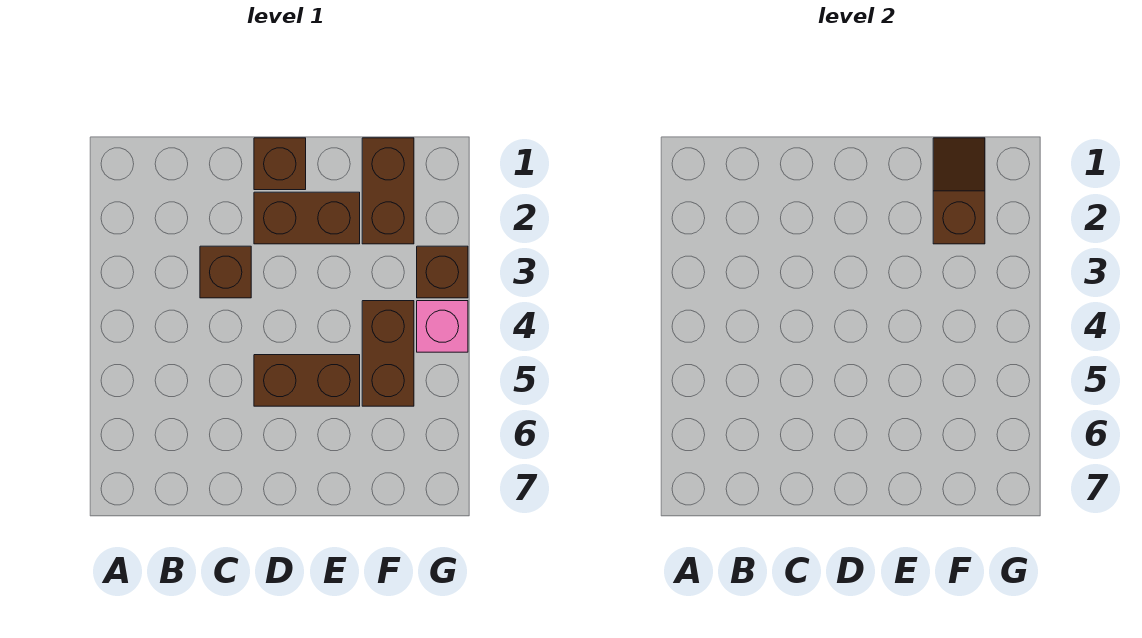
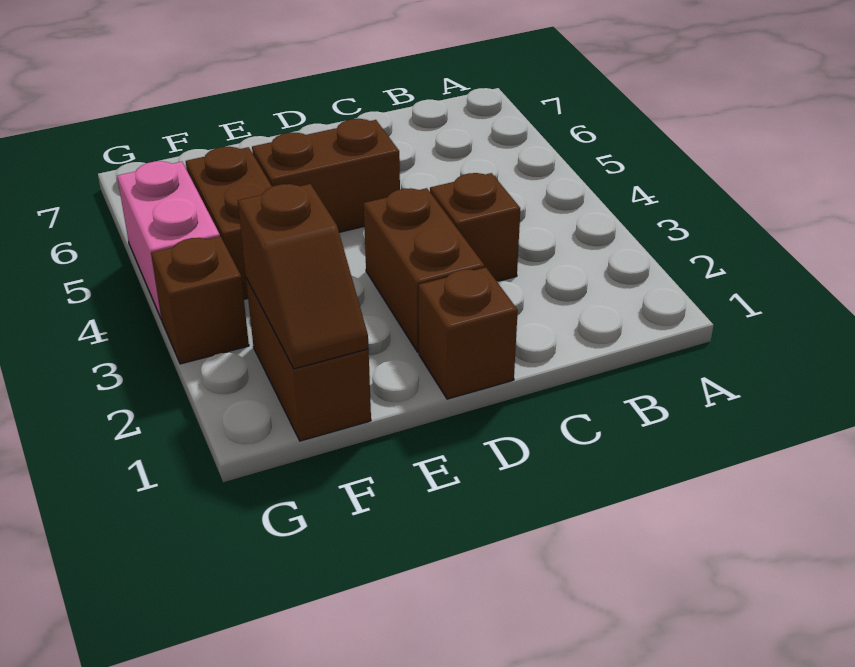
brown 1x2 brick [254,192,360,244] -> brown 1x2 brick turned to [364,188,485,352]
pink 1x1 brick [417,301,468,352] -> pink 1x2 brick [117,161,220,320]

